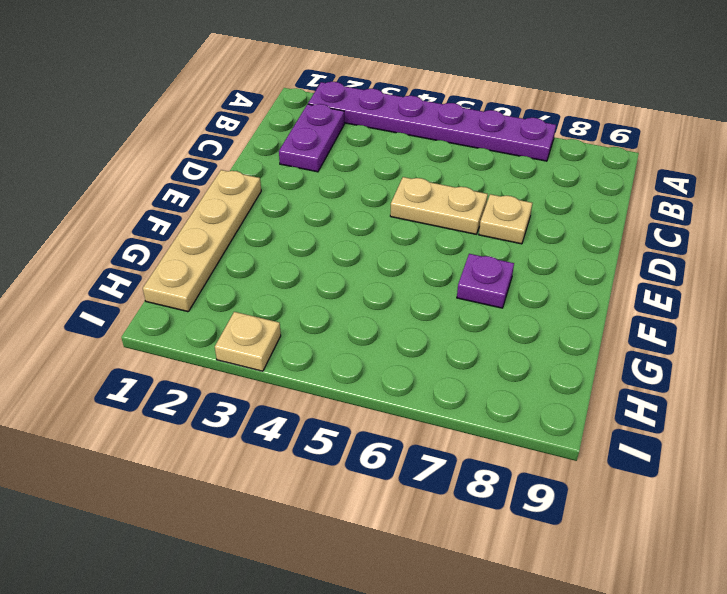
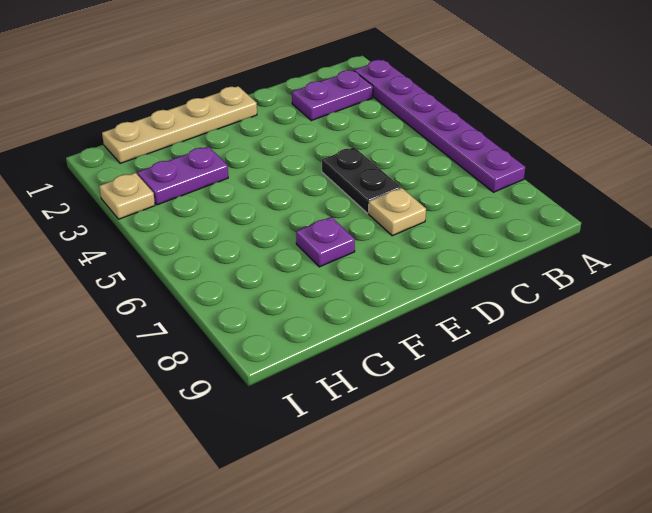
tan 1x2 plate [390,177,488,234] -> black 1x2 plate [322,147,401,213]
none -> purple 1x2 plate [137,146,228,205]

